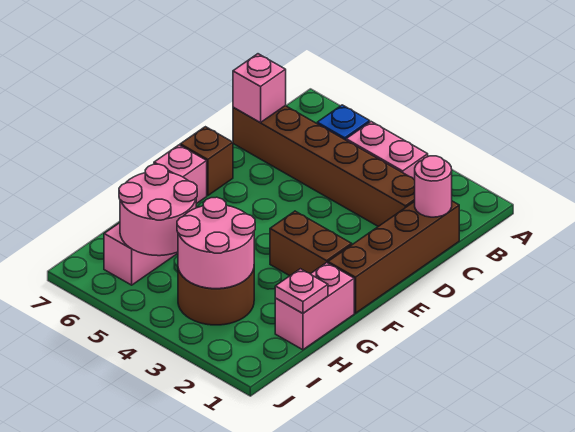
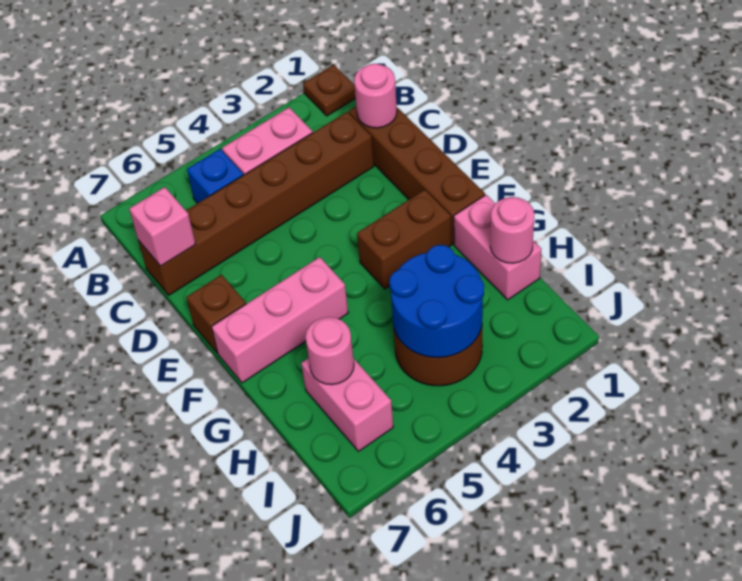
none -> brown 1x1 plate [303,65,356,116]
pink 1x1 brick [154,145,207,204] -> pink 1x3 brick [211,257,348,383]
pink 1x1 plate [275,269,328,313] -> pink 1x1 round brick [490,197,534,263]
pink 2x2 round brick [177,197,255,289] -> blue 2x2 round brick [389,245,484,358]
pink 2x2 round brick [119,164,197,256] -> pink 1x1 round brick [305,317,354,385]

